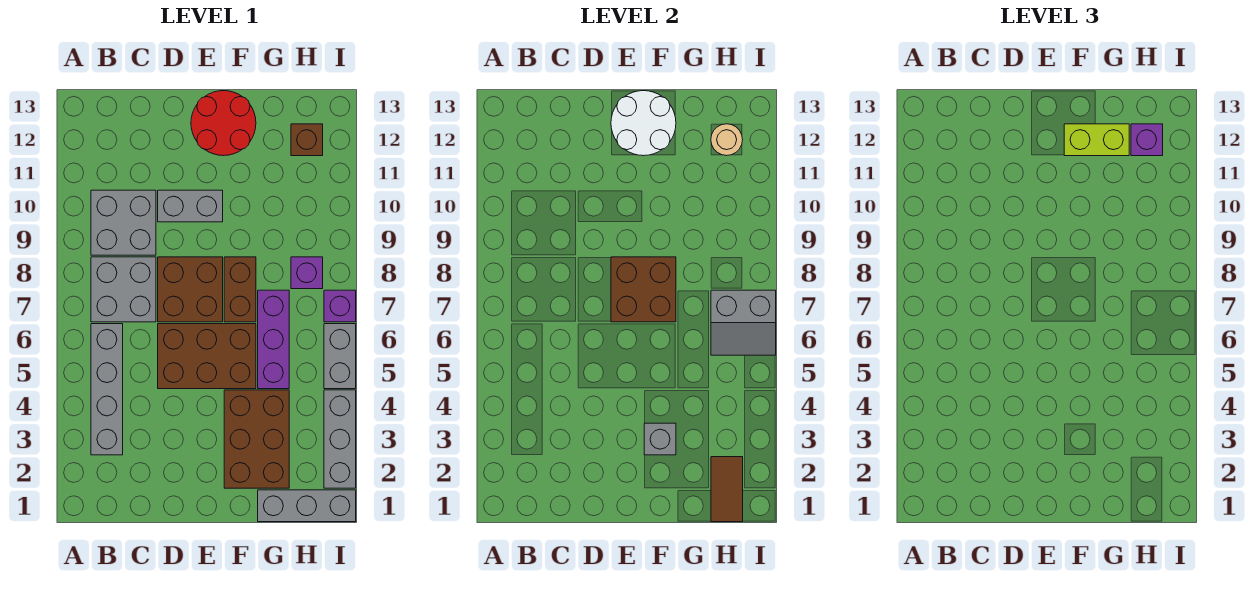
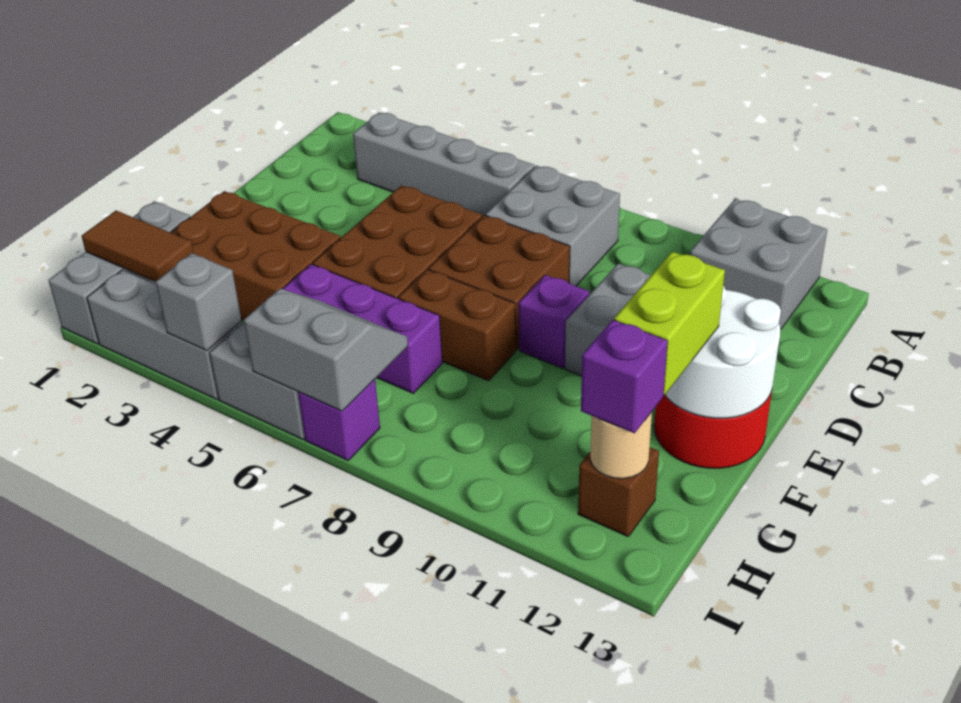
grey 2x2 brick [91,190,156,255] -> grey 2x2 brick moved to [690,199,827,330]
brown 2x2 brick [611,257,676,322] -> none
grey 1x1 brick [644,423,676,455] -> grey 1x1 brick moved to [156,253,241,351]
grey 2x2 slope [711,290,776,355] -> grey 2x2 slope turned to [244,289,408,411]
purple 1x1 brick [291,257,323,289] -> purple 1x1 brick moved to [519,275,590,368]

